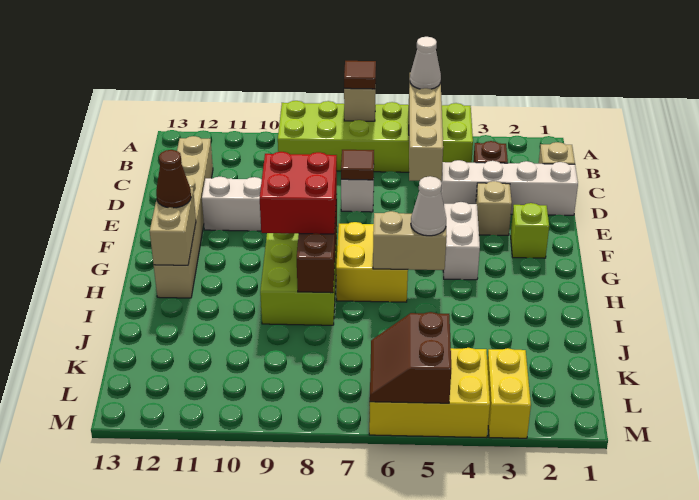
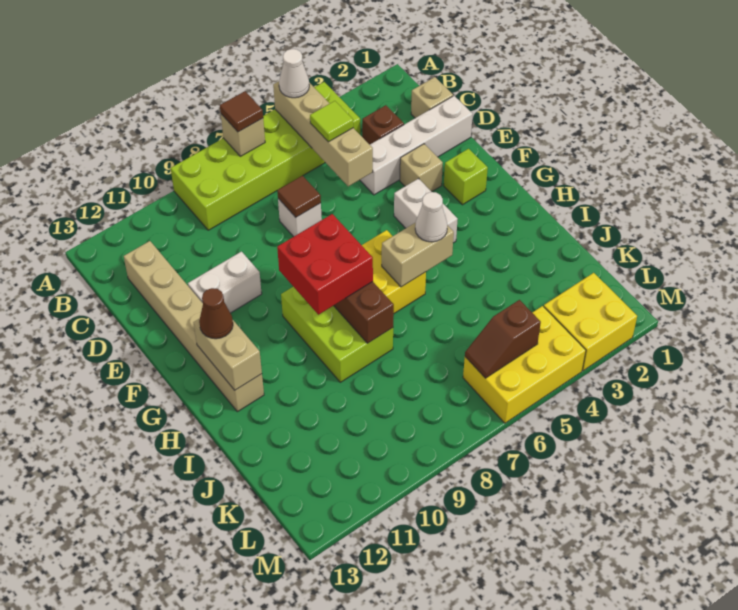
none -> lime 1x1 tile [310,101,353,142]
yellow 1x2 brick [487,348,531,438] -> yellow 2x2 brick [544,273,637,371]
brown 2x2 slope [370,312,451,403] -> brown 1x2 slope [465,300,541,378]

